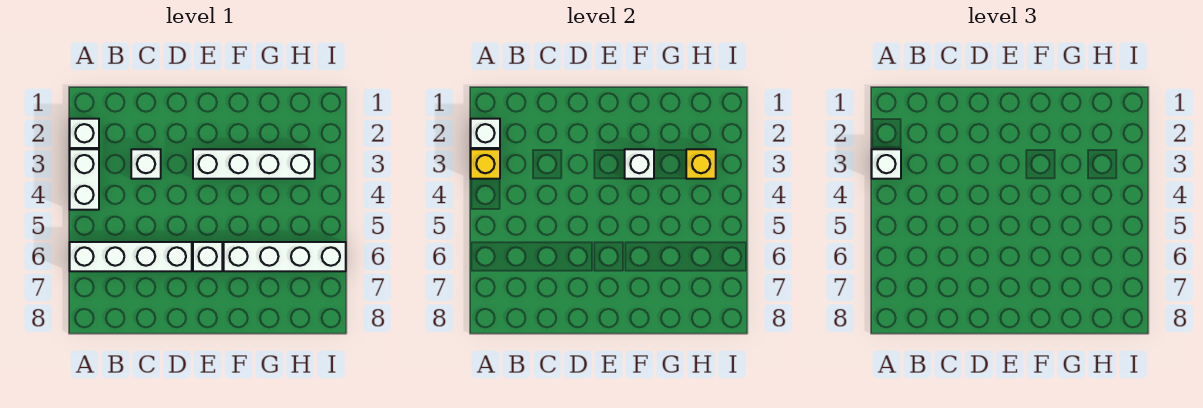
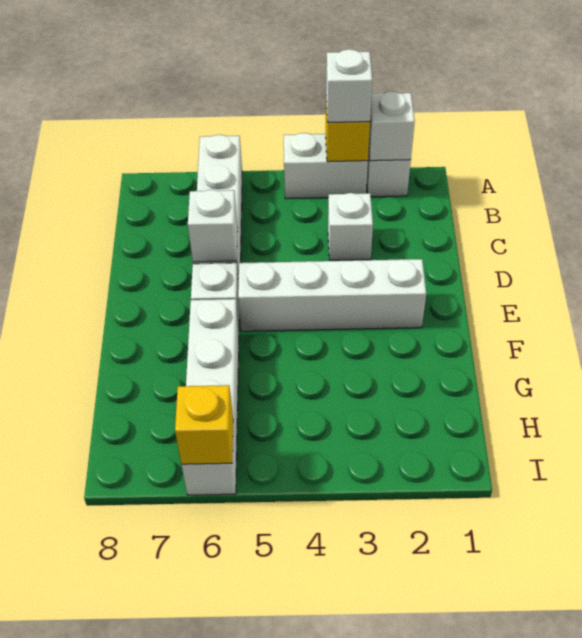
white 1x4 brick [193,149,315,179] -> white 1x4 brick turned to [238,259,426,331]
white 1x1 brick [625,149,654,179] -> white 1x1 brick moved to [188,190,238,262]
yellow 1x1 brick [686,149,716,179] -> yellow 1x1 brick moved to [175,385,233,464]

